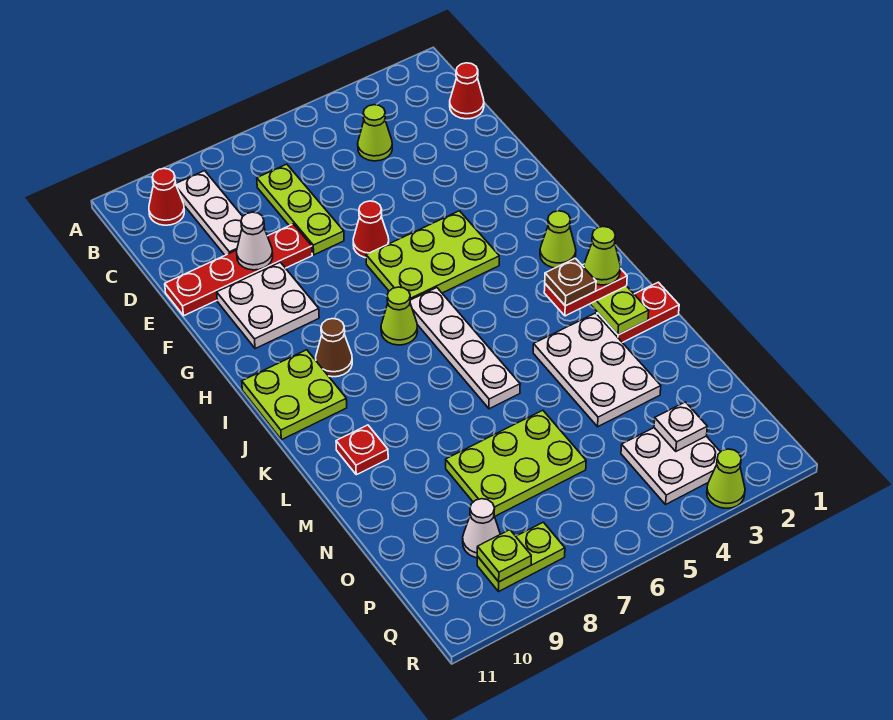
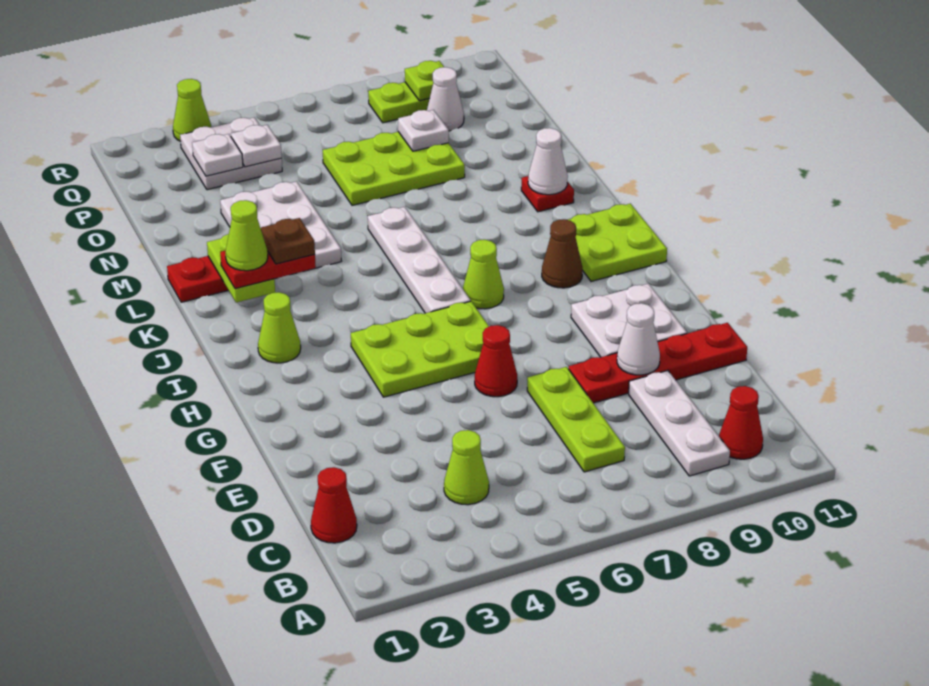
none -> white 1x1 cone [528,128,568,195]
none -> white 1x1 plate [398,110,449,151]
none -> white 1x1 plate [231,125,282,167]

